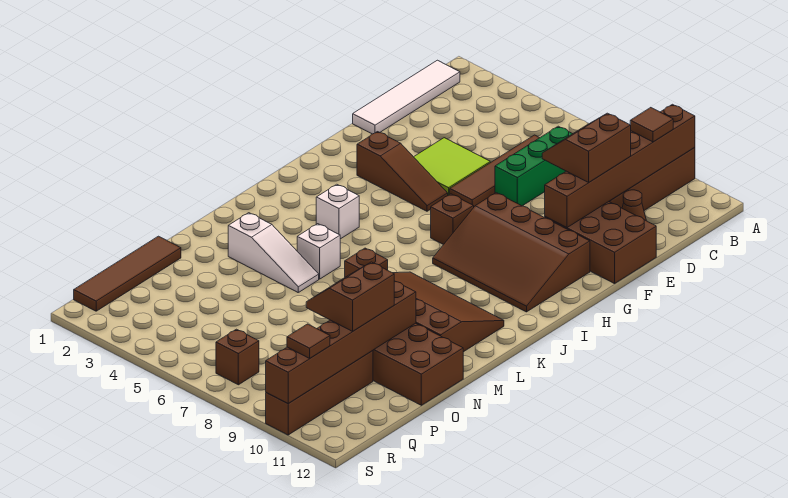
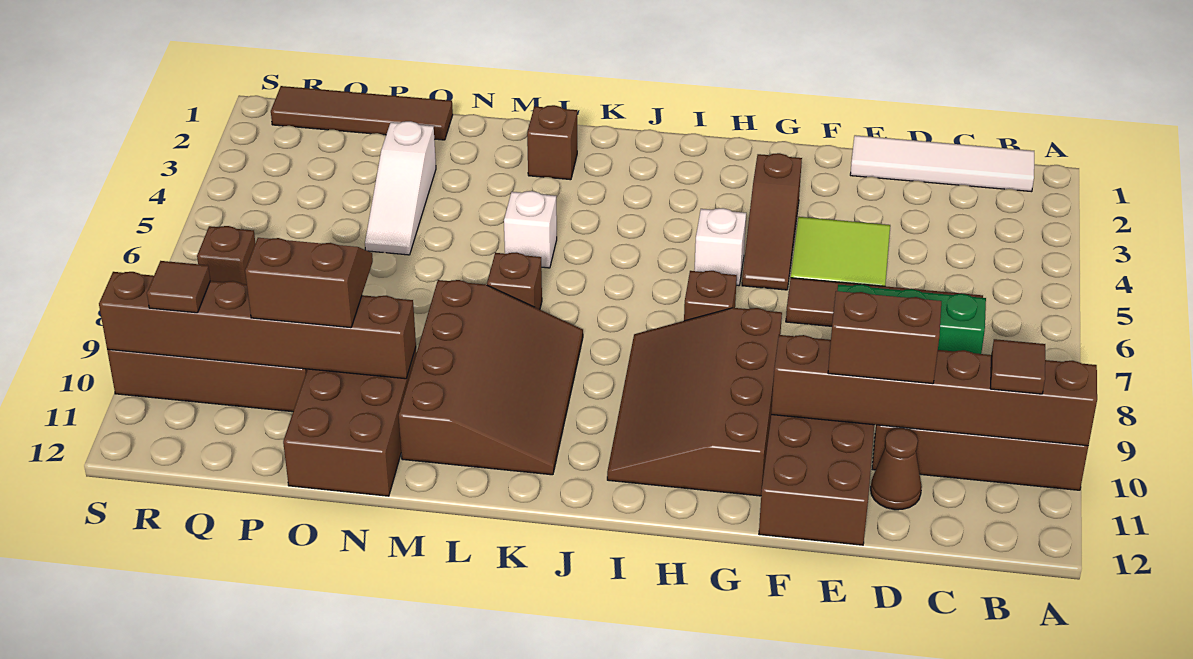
white 1x1 brick [316,184,359,239] -> white 1x1 brick moved to [695,208,746,286]
none -> brown 1x1 brick [527,105,577,180]
white 1x3 slope [228,213,319,292] -> white 1x3 slope moved to [365,121,436,255]

